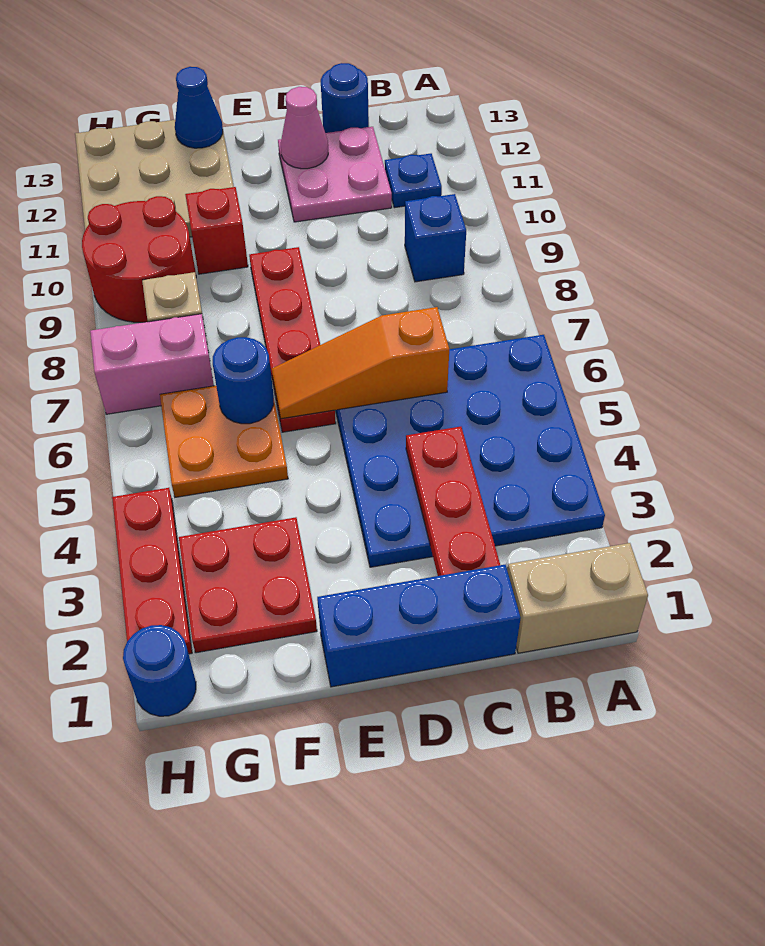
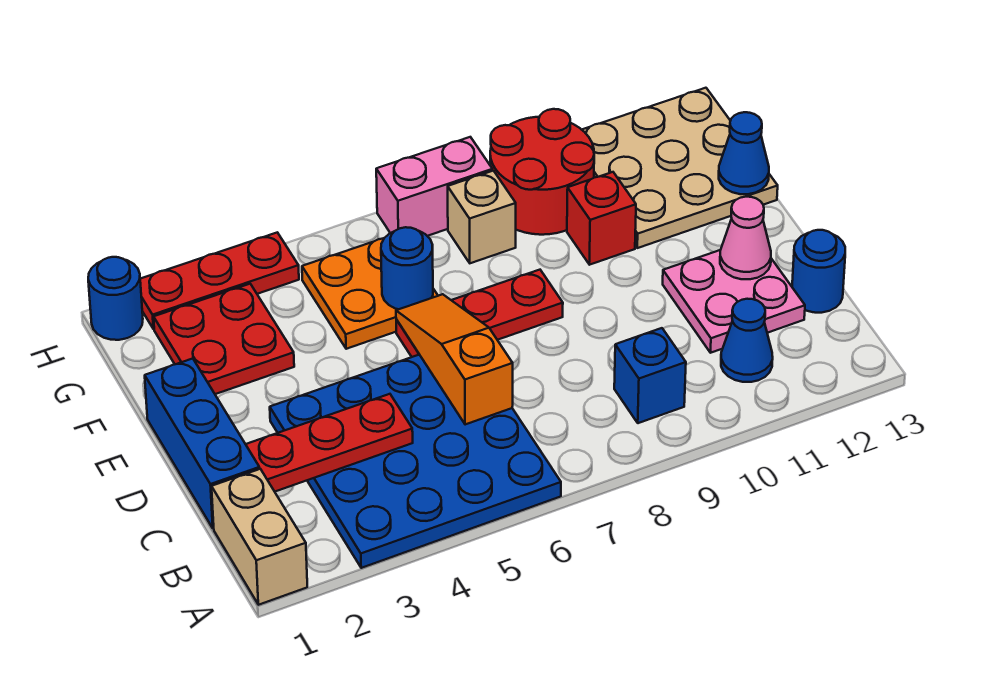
blue 1x1 plate [385,154,442,208] -> blue 1x1 cone [721,299,773,382]
red 1x4 plate [249,247,336,432] -> red 1x3 plate [396,270,563,357]
pink 1x2 brick [90,314,214,414] -> pink 1x2 brick turned to [376,137,492,236]

